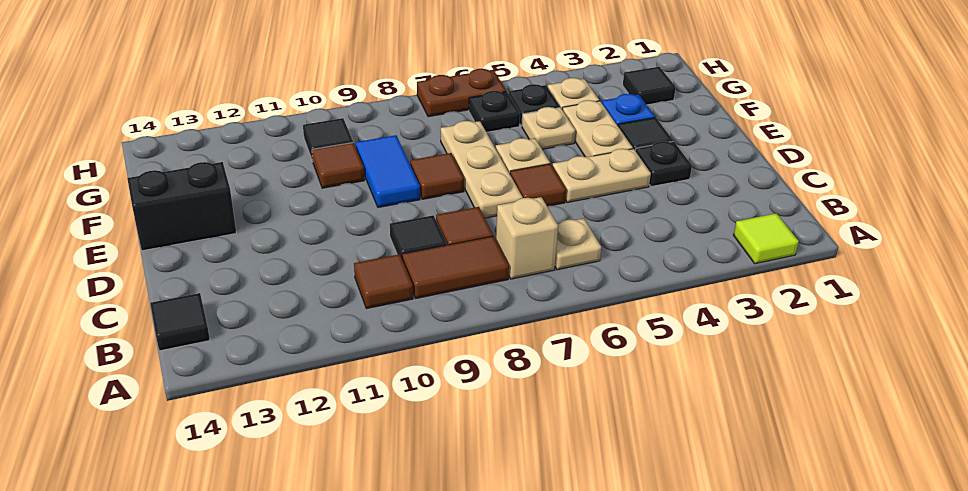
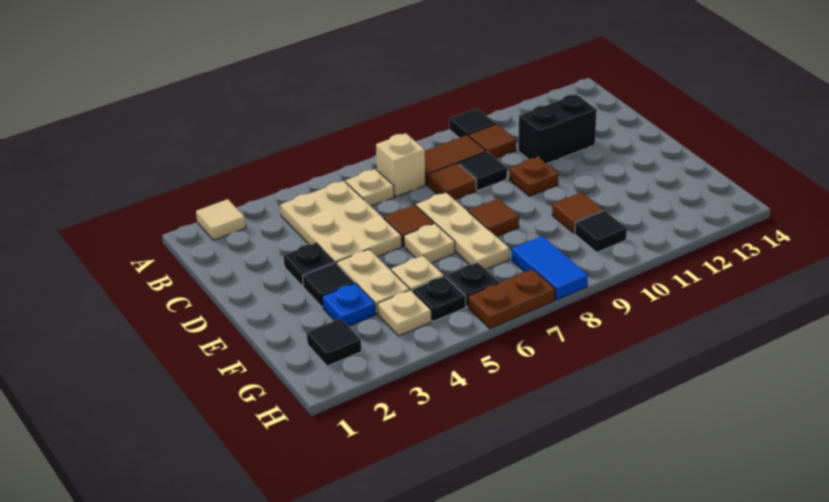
lime 1x1 tile [734,213,799,264] -> tan 1x1 tile [196,199,246,240]
black 1x1 tile [150,293,210,351] -> black 1x1 tile moved to [449,108,496,138]
tan 1x2 plate [553,149,651,203] -> tan 2x3 plate [280,181,402,264]
none -> brown 1x1 plate [509,157,558,196]
blue 1x2 tile [356,135,420,207] -> blue 1x2 tile moved to [512,236,588,300]
black 1x2 brick [127,162,236,251] -> black 1x2 brick moved to [518,94,597,164]

